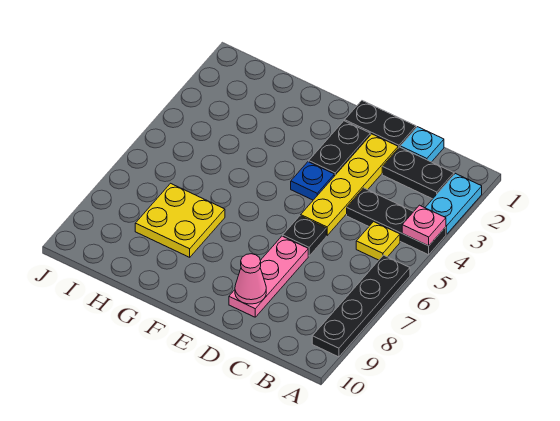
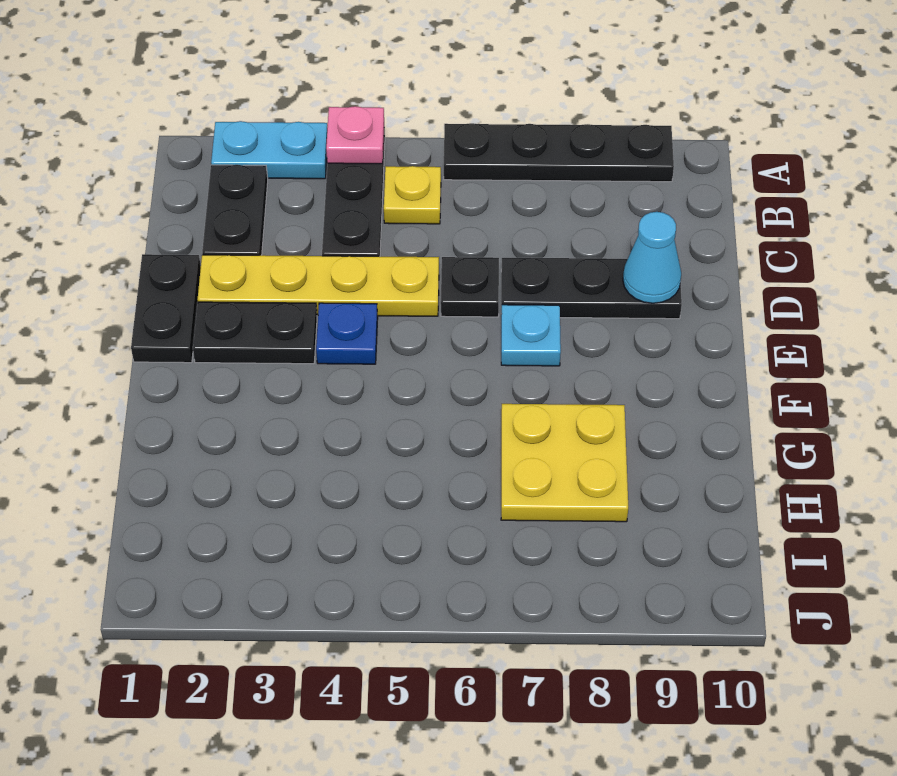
cyan 1x1 plate [400,127,444,162] -> cyan 1x1 plate moved to [501,305,561,366]
pink 1x3 plate [229,236,308,317] -> black 1x3 plate [501,258,682,319]
pink 1x1 cone [235,254,266,304] -> cyan 1x1 cone [623,212,681,303]

